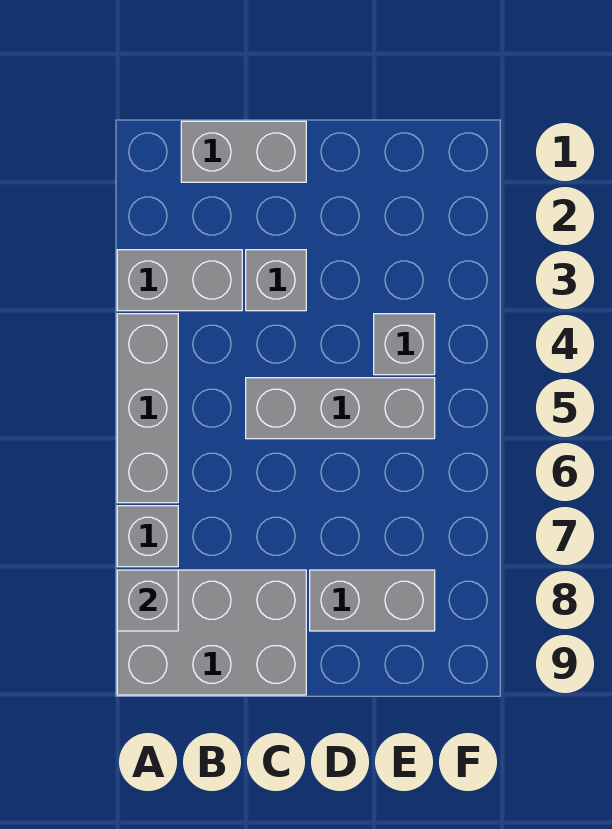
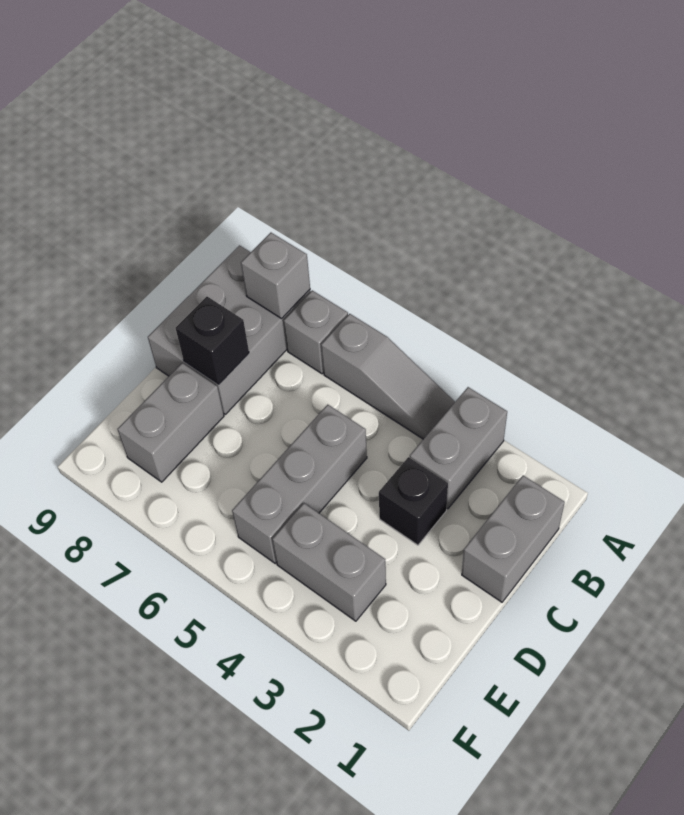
grey 1x3 brick [117,314,178,503] -> grey 1x3 slope [321,314,455,439]
grey 1x1 brick [246,250,306,311] -> black 1x1 brick [379,457,448,545]
none -> black 1x1 brick [176,297,249,384]
grey 1x1 brick [374,314,435,375] -> grey 1x2 brick [272,503,386,621]

